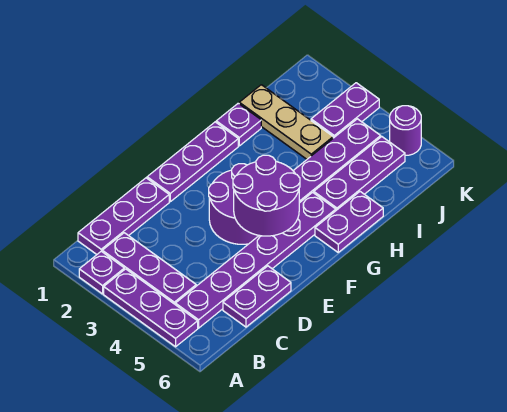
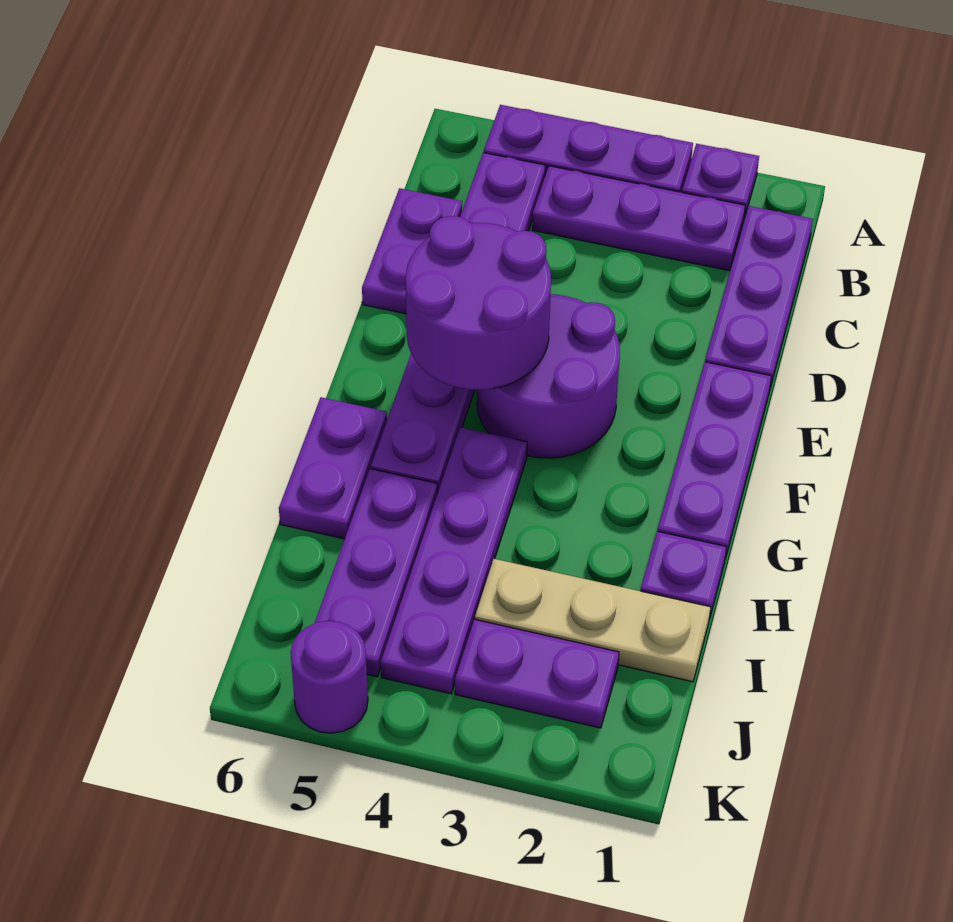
purple 1x2 plate [311,83,379,138] -> purple 1x2 plate turned to [455,619,619,728]

